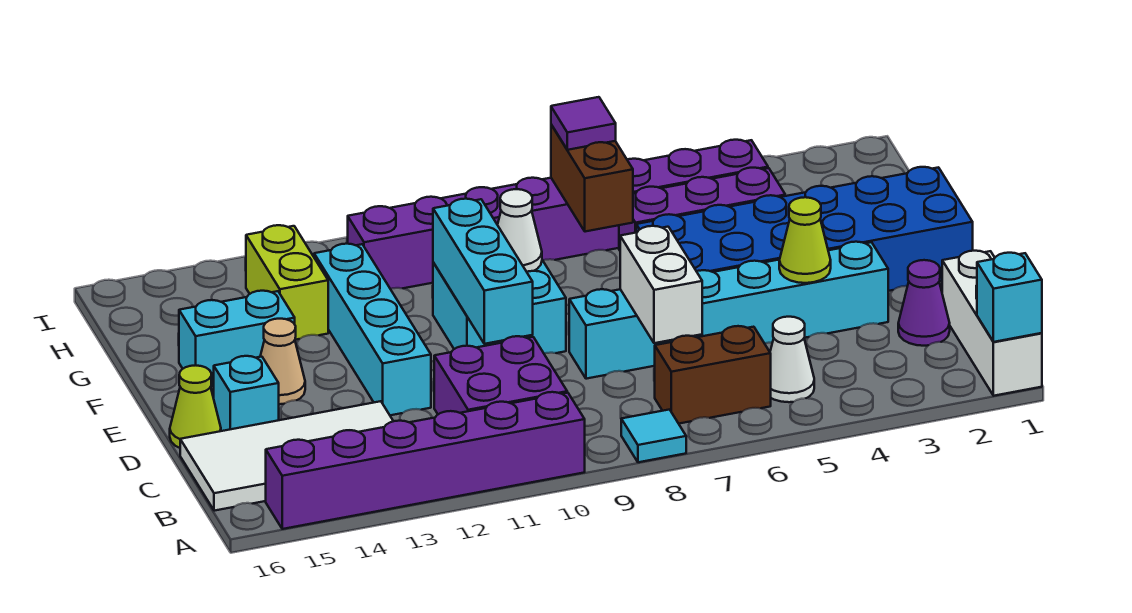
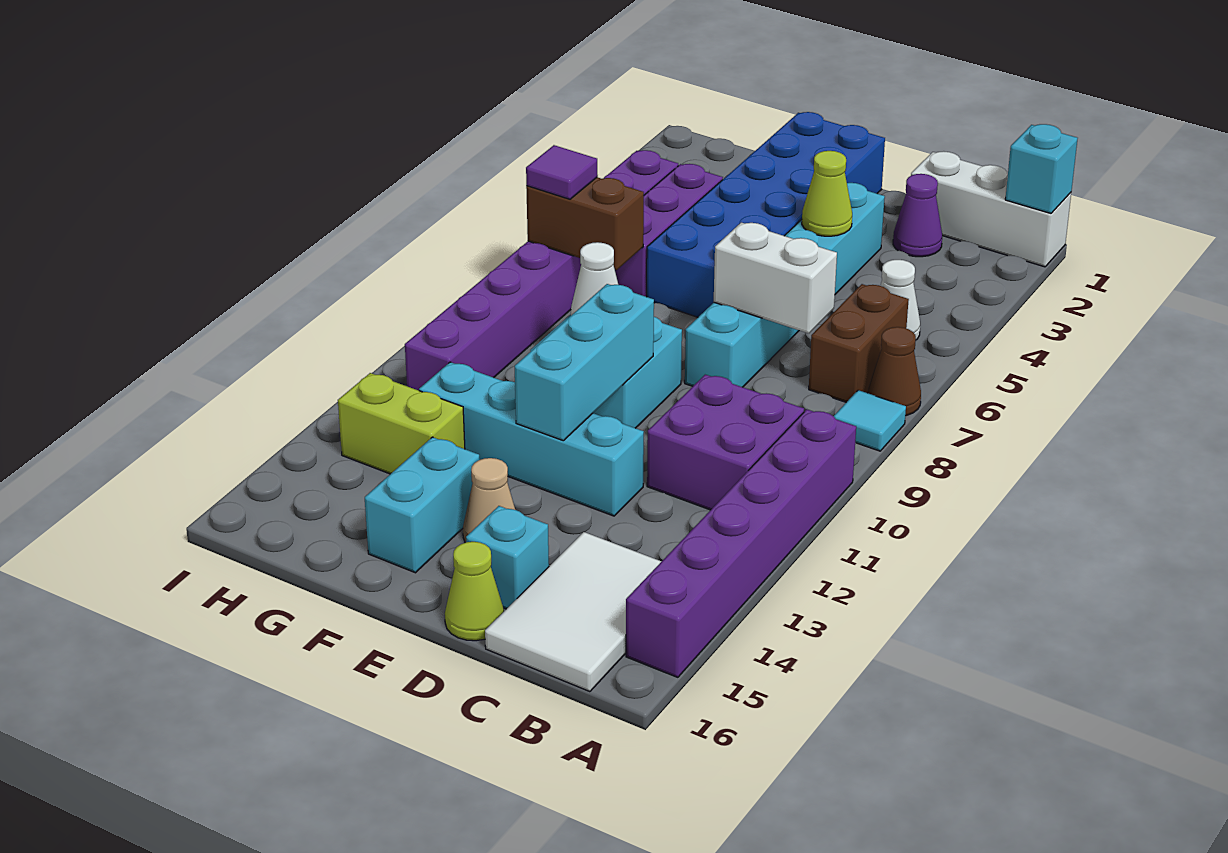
none -> brown 1x1 cone [868,327,921,416]
white 2x4 tile [180,401,393,511] -> white 2x3 tile [485,532,662,692]
cyan 1x3 brick [433,199,533,344] -> cyan 1x3 brick turned to [515,284,654,441]

